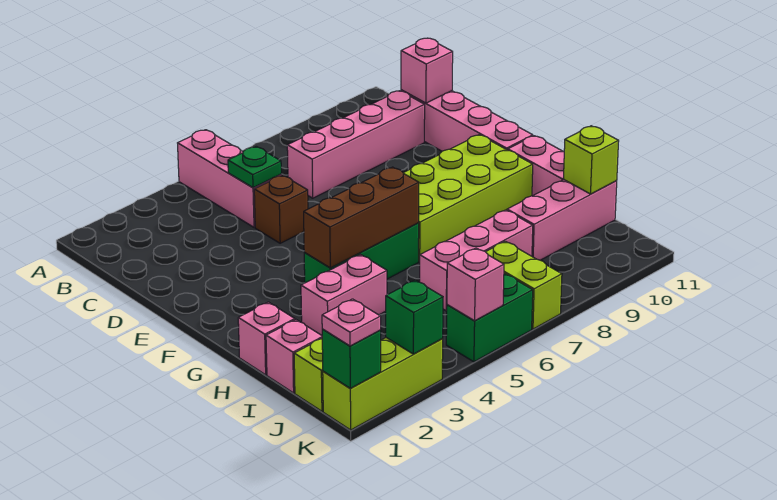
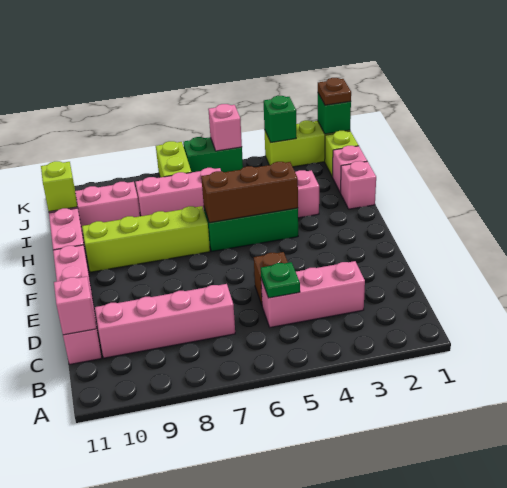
pink 1x3 brick [178,130,281,227] -> pink 1x3 brick turned to [261,261,365,327]
lime 2x4 brick [404,135,533,262] -> lime 1x4 brick [82,206,210,272]
pink 1x1 plate [322,299,381,346] -> brown 1x1 plate [318,78,351,105]

